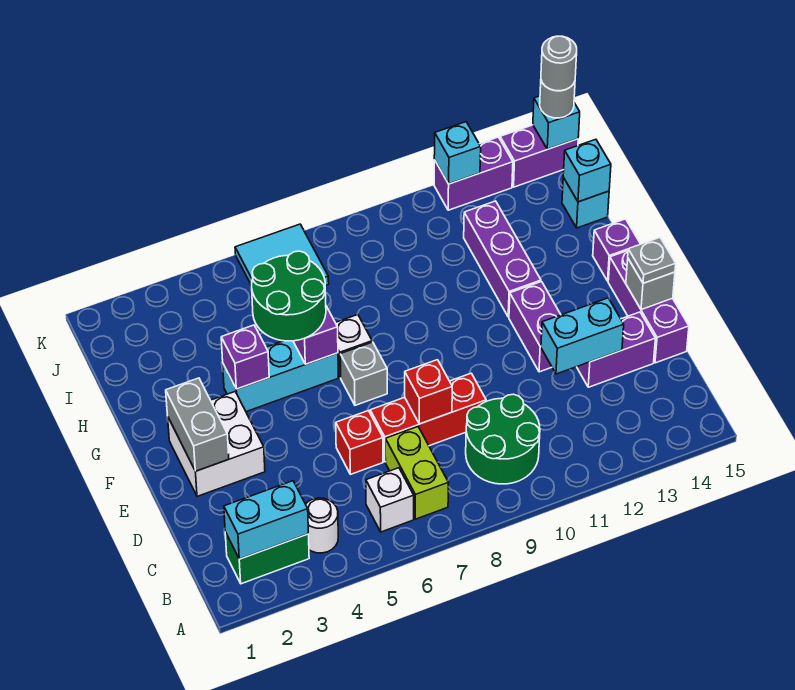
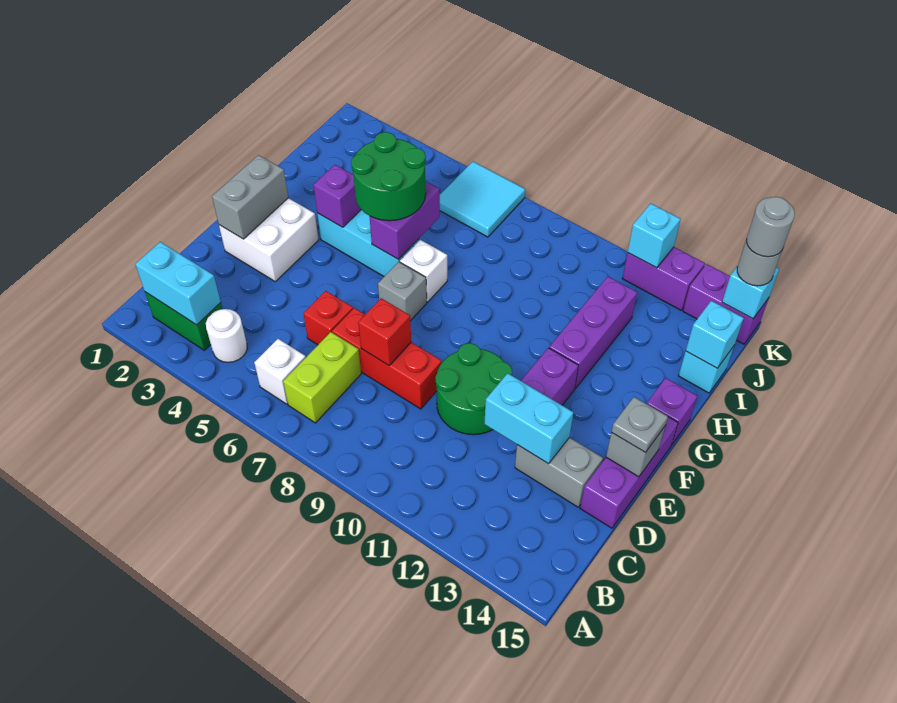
green 2x2 round brick [466,394,540,484] -> green 2x2 round brick moved to [435,343,512,435]
purple 1x2 brick [577,312,655,387] -> grey 1x2 brick [515,437,603,507]

